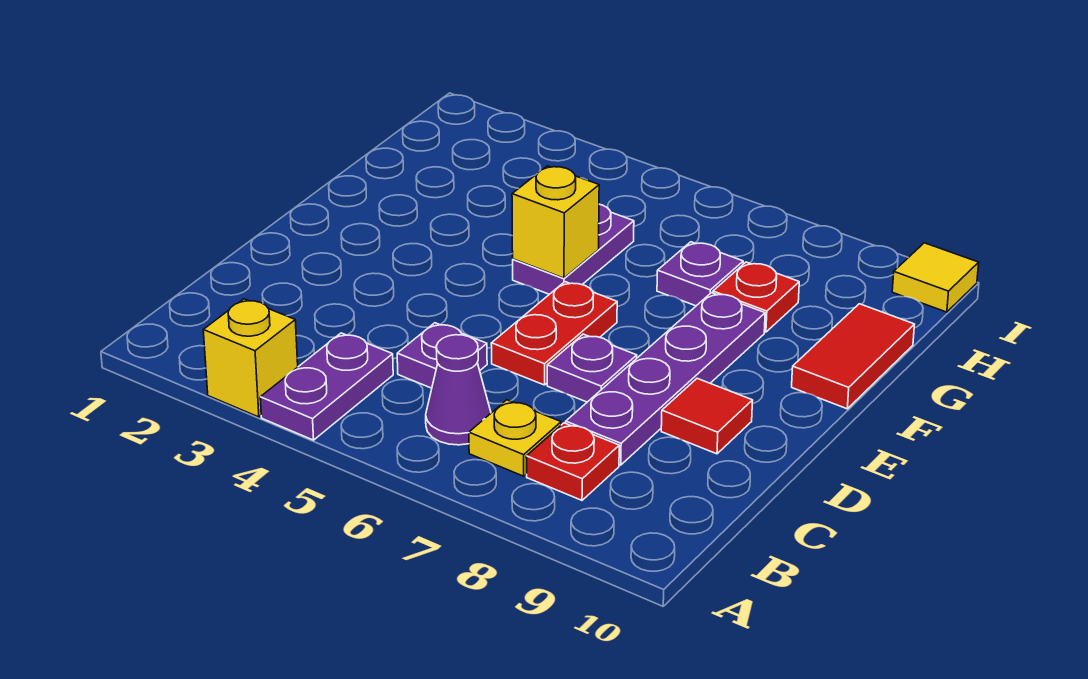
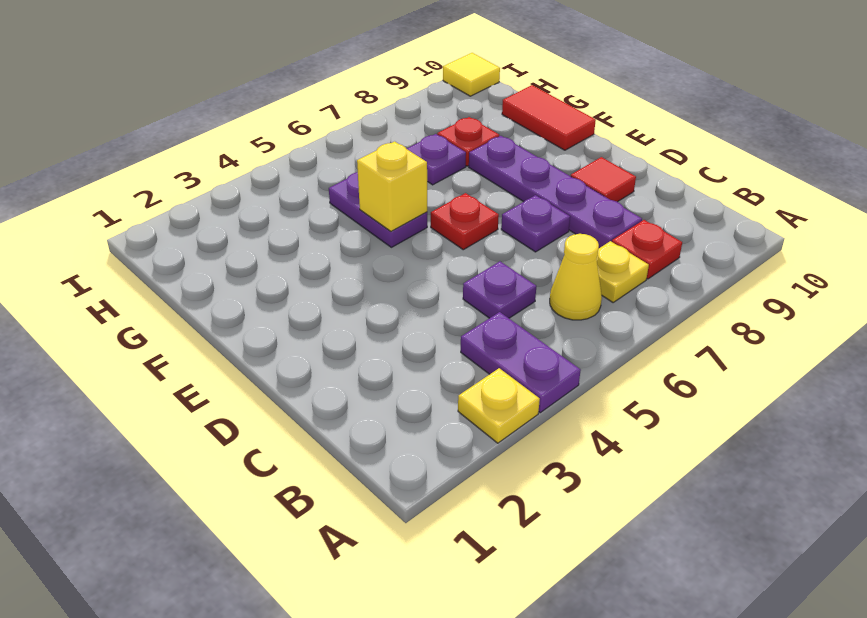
yellow 1x1 brick [203,299,298,417] -> yellow 1x1 plate [458,368,540,443]
purple 1x1 cone [426,335,491,445] -> yellow 1x1 cone [550,234,602,320]
red 1x2 plate [491,282,617,385] -> red 1x1 plate [431,193,499,250]

